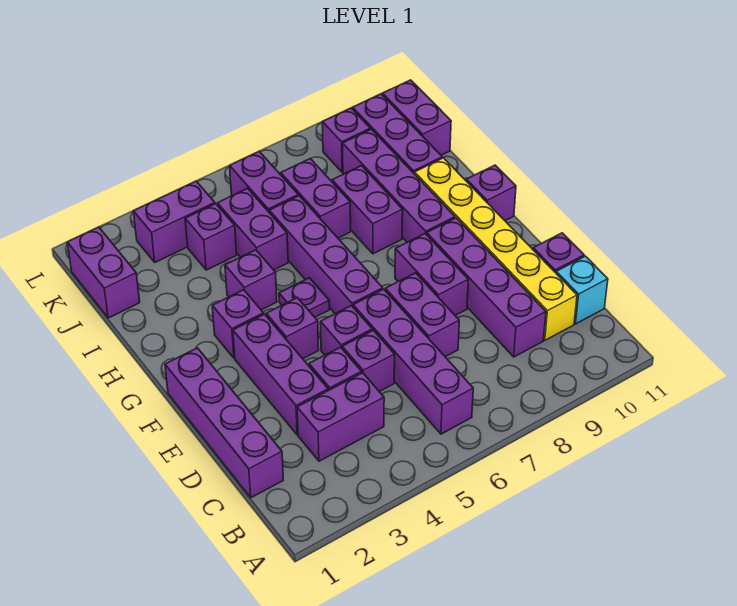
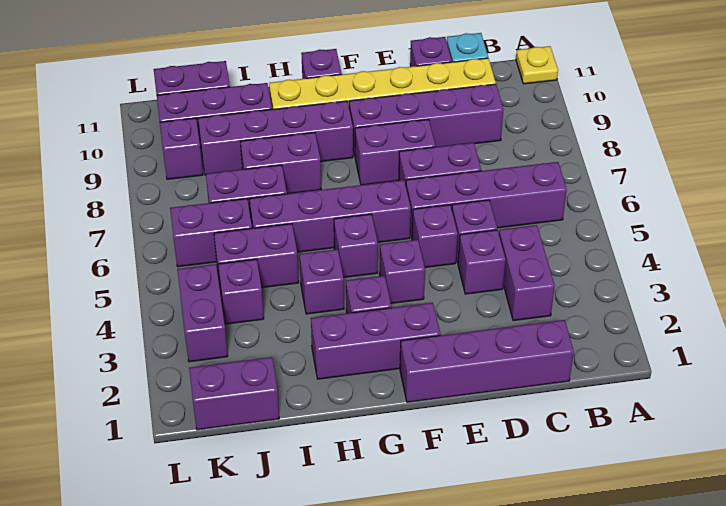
none -> yellow 1x1 plate [516,46,558,84]
purple 1x3 brick [233,314,328,435] -> purple 1x3 brick moved to [311,303,440,379]
purple 1x1 plate [279,278,330,317] -> purple 1x1 brick [334,214,378,278]

